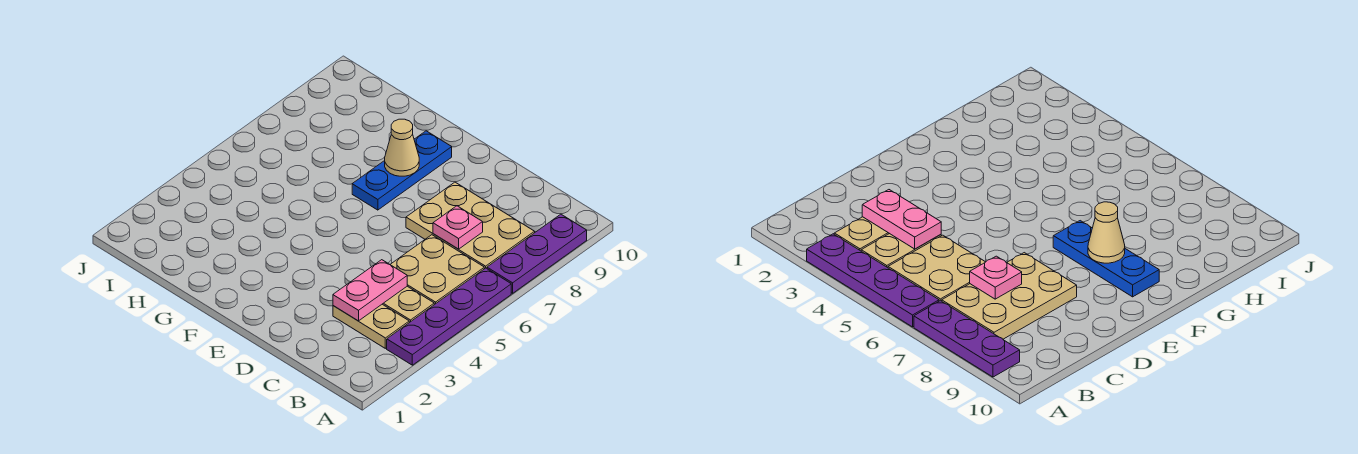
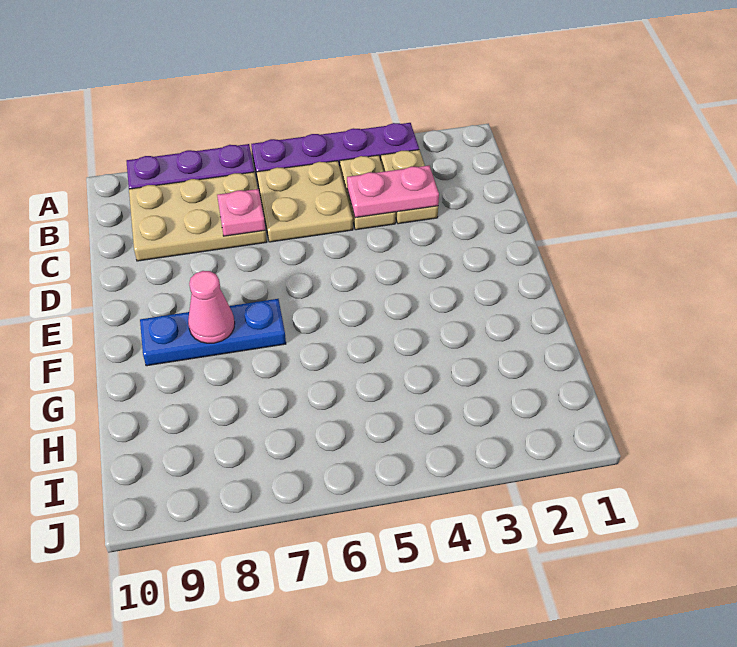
tan 2x3 plate [406,182,535,269] -> tan 2x3 plate turned to [129,172,267,261]
tan 1x1 cone [385,119,419,176] -> pink 1x1 cone [188,271,235,343]

